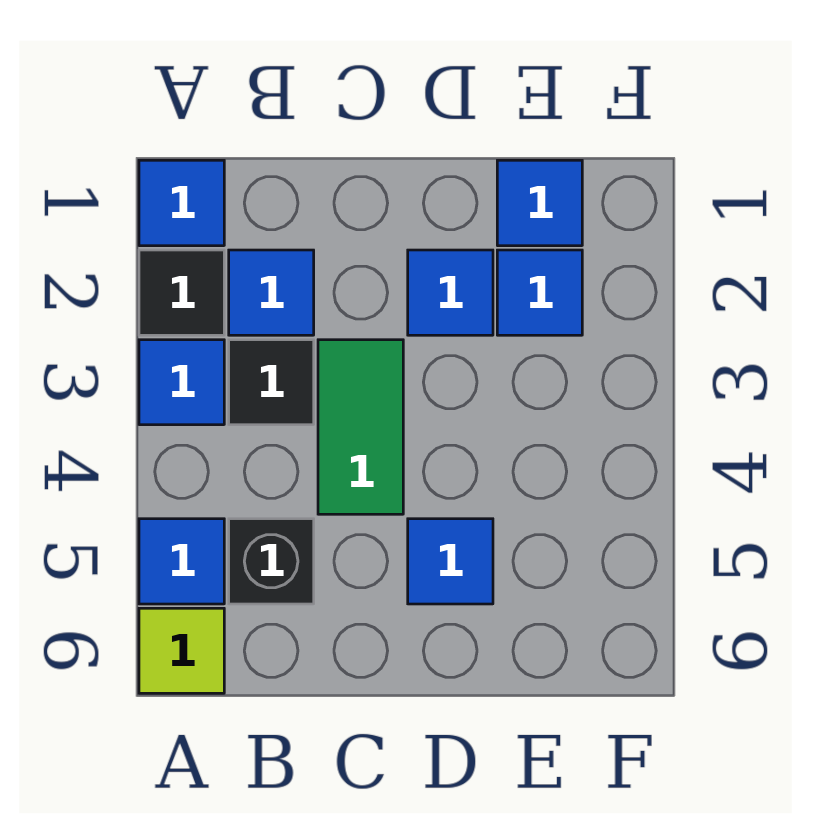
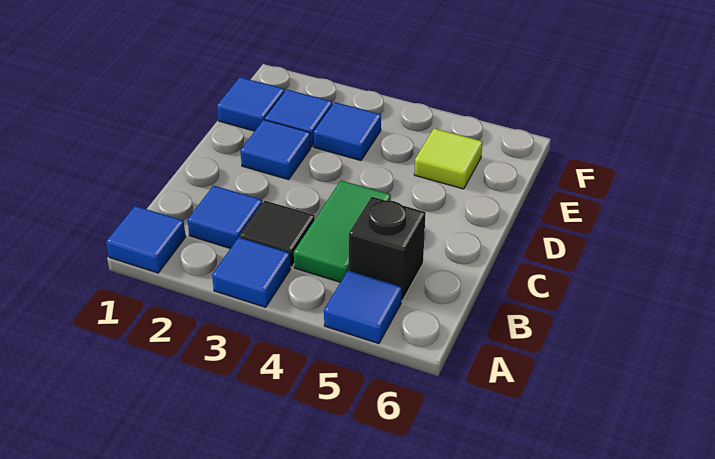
black 1x1 tile [139,250,224,335] -> none
lime 1x1 tile [139,608,224,693] -> lime 1x1 tile moved to [414,128,483,189]
green 1x2 tile [318,340,403,514] -> green 1x2 tile turned to [294,180,391,282]
blue 1x1 tile [408,519,493,604] -> blue 1x1 tile moved to [314,102,381,160]

